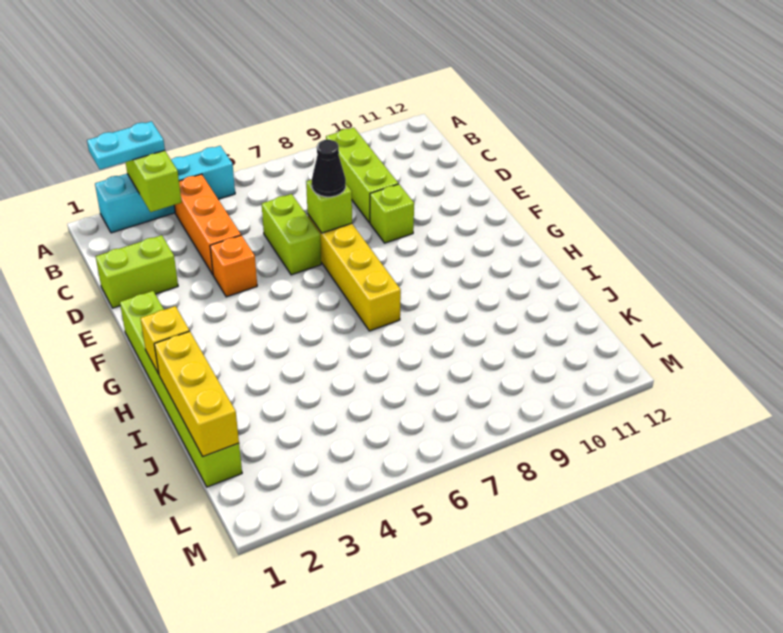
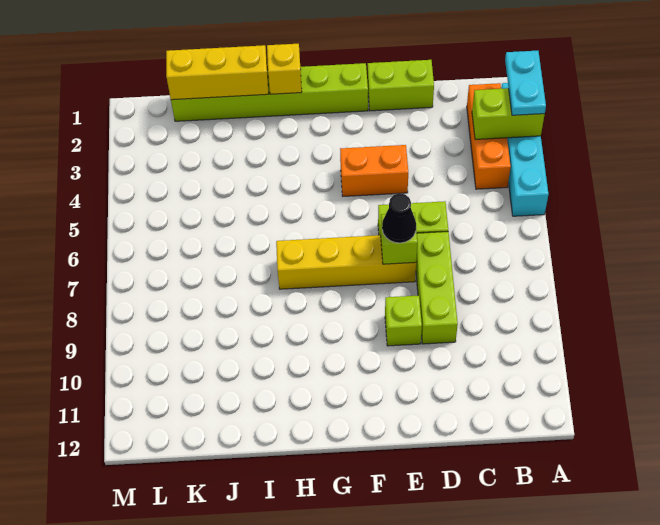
orange 1x3 brick [174,174,241,274] -> orange 1x3 brick turned to [467,83,511,189]
lime 1x3 brick [326,128,398,223] -> lime 1x3 brick turned to [416,232,458,344]
lime 1x2 brick [96,235,178,308] -> lime 1x2 brick turned to [368,60,434,111]
orange 1x1 brick [210,235,257,297] -> orange 1x2 brick [340,145,408,196]

